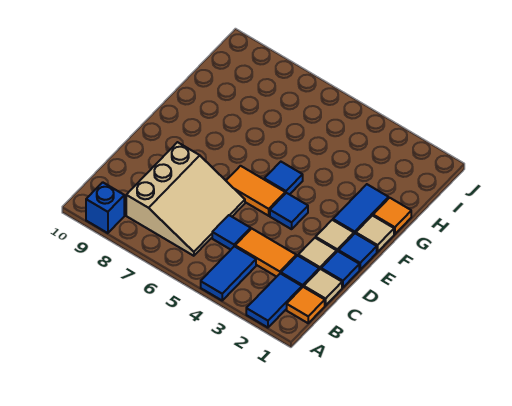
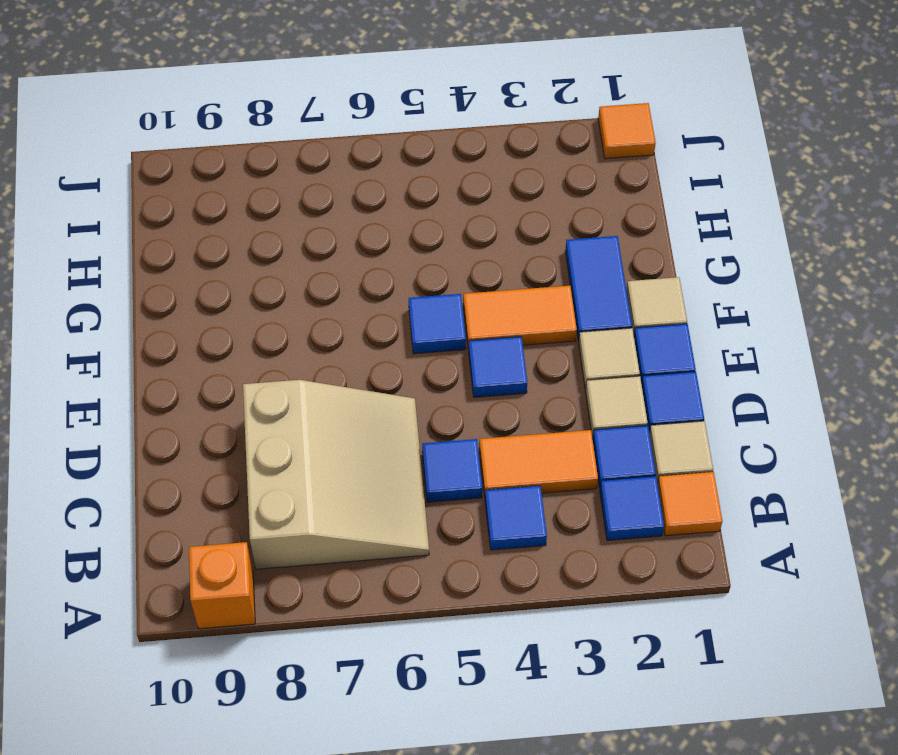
blue 1x2 tile [246,273,302,328] -> blue 1x1 tile [600,476,664,540]
blue 1x2 tile [201,246,256,300] -> blue 1x1 tile [485,486,547,550]
blue 1x1 brick [86,182,124,233] -> orange 1x1 brick [189,542,255,629]
orange 1x2 tile [226,166,285,216] -> orange 1x2 tile moved to [463,286,577,349]
orange 1x1 tile [373,198,411,234] -> orange 1x1 tile moved to [598,103,656,159]

